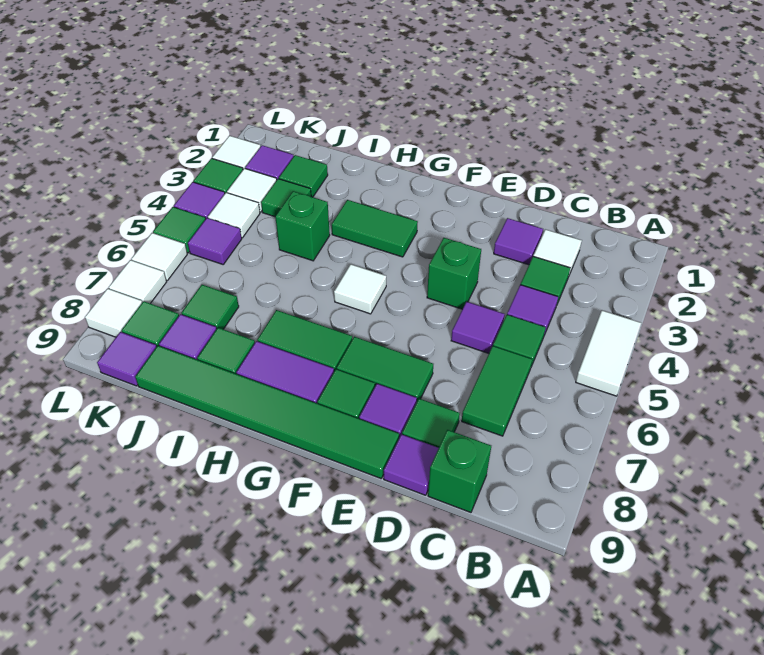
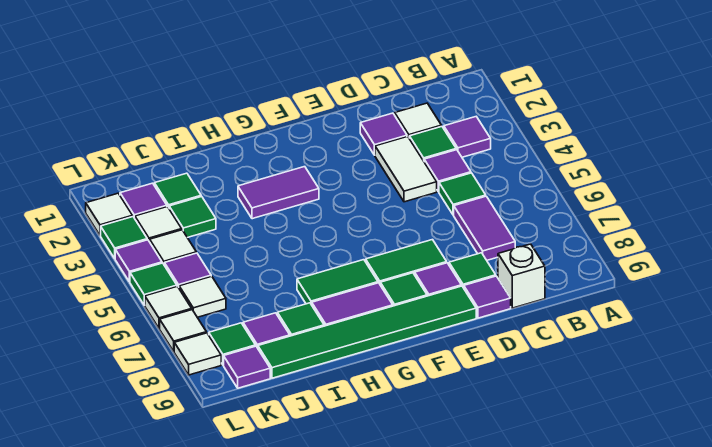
white 1x2 tile [576,311,641,396] -> white 1x2 tile moved to [375,136,437,202]
green 1x2 tile [462,346,533,436] -> purple 1x2 tile [454,196,515,260]
green 1x1 brick [428,430,491,512] -> white 1x1 brick [498,244,545,308]
purple 1x1 tile [451,302,505,353] -> purple 1x1 tile moved to [444,117,491,157]
green 1x1 brick [427,238,481,309] -> none
green 1x2 tile [332,200,418,257] -> purple 1x2 tile [238,167,319,219]
white 1x1 tile [334,264,386,314] -> white 1x1 tile moved to [179,276,226,317]
green 1x1 brick [275,191,330,261] -> none
green 1x1 tile [181,285,239,329] -> none

